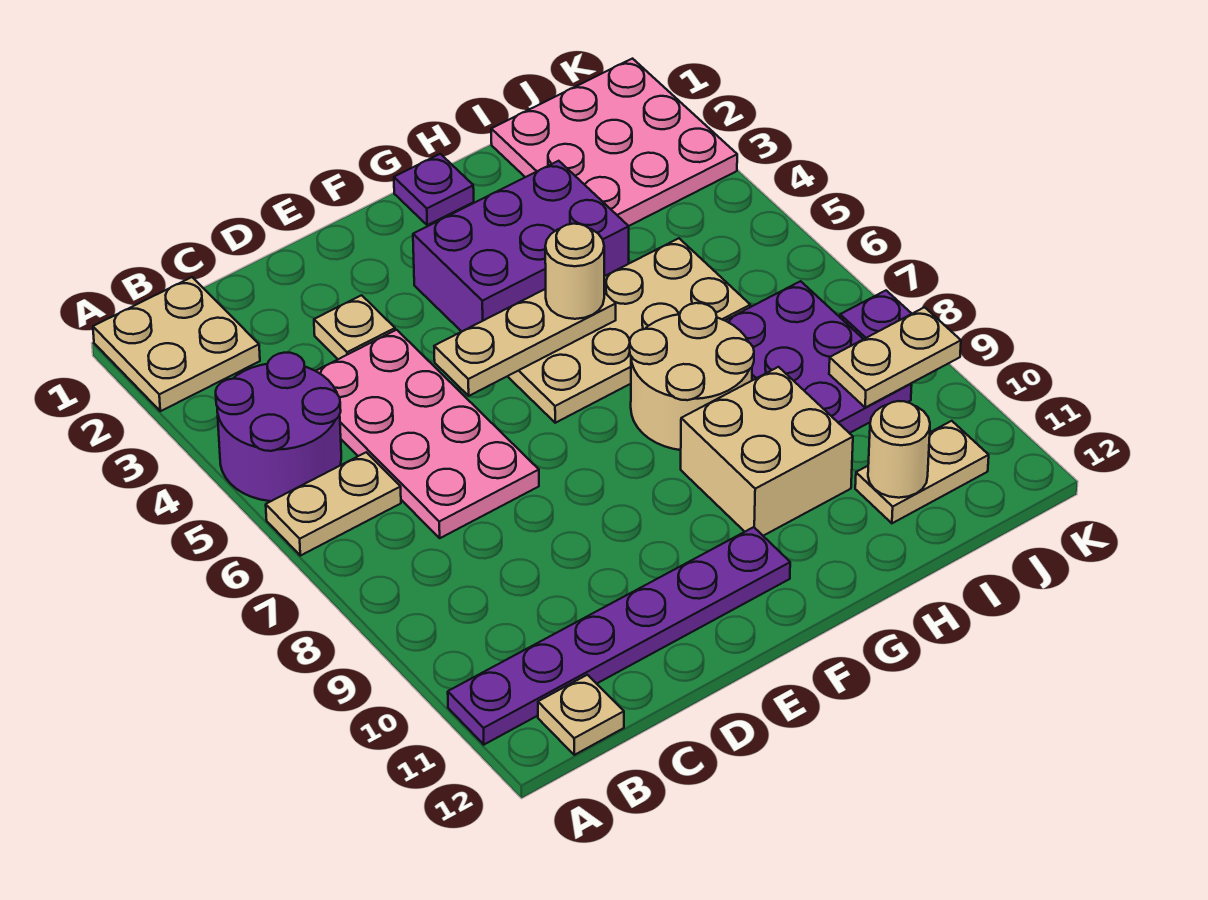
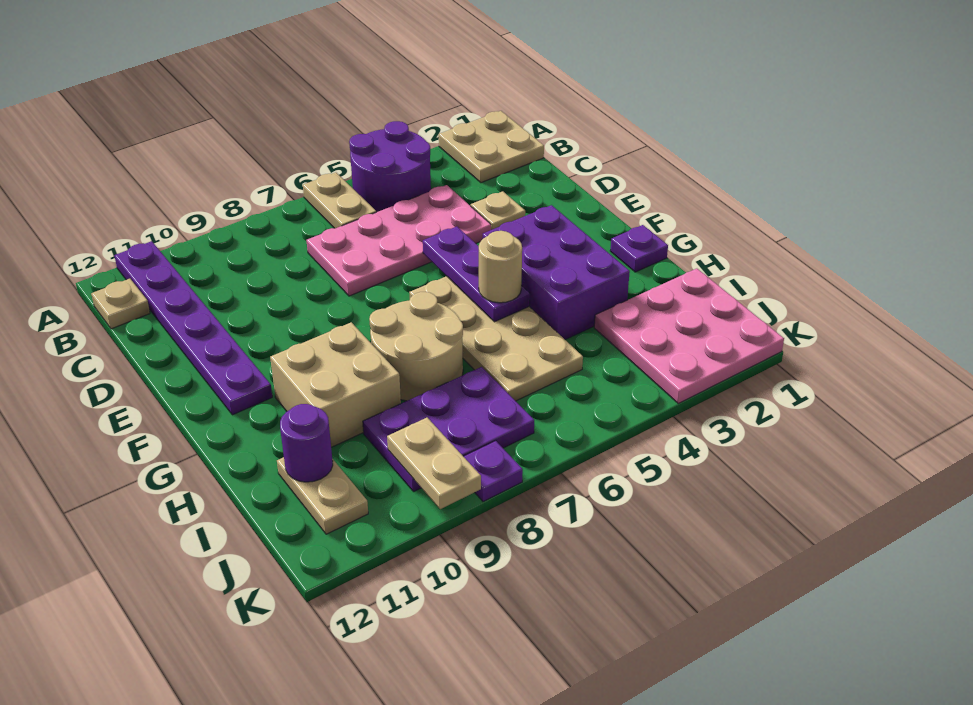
tan 1x3 plate [434,289,616,396] -> purple 1x3 plate [423,227,530,322]
tan 1x1 round brick [868,401,930,498] -> purple 1x1 round brick [280,404,333,482]

